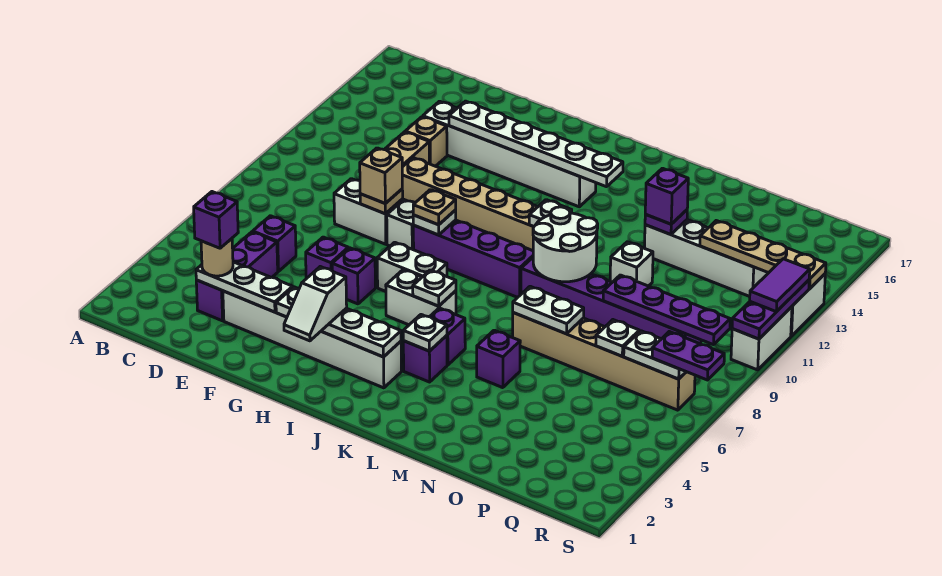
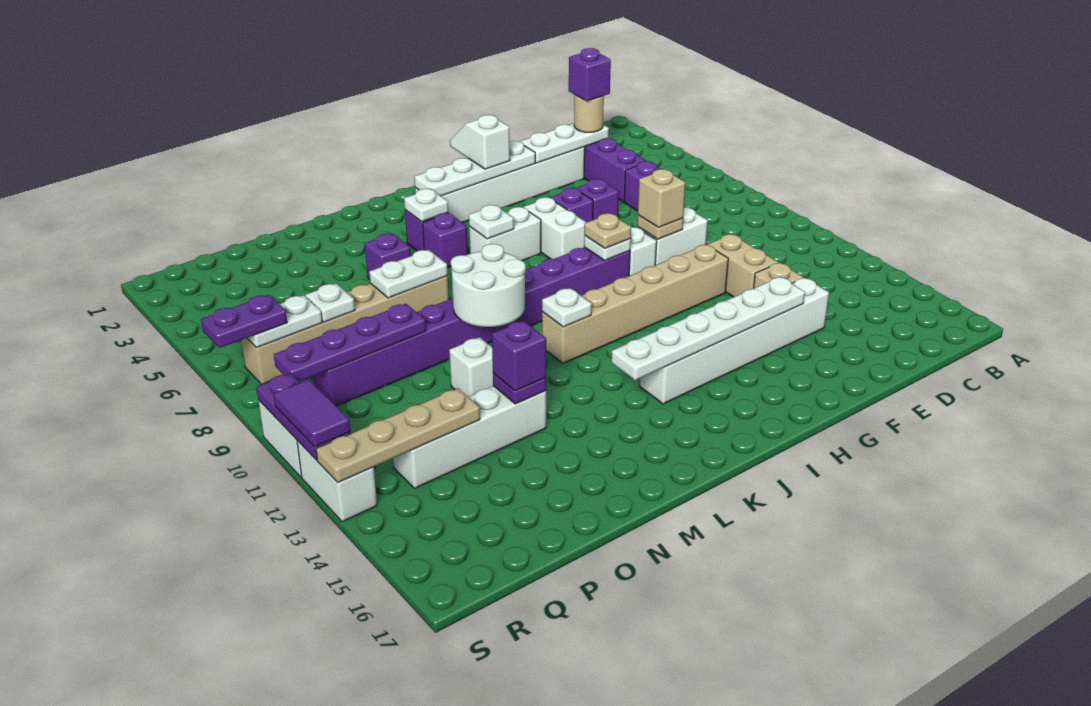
white 1x2 brick [377,242,447,292] -> white 1x2 brick turned to [524,197,586,259]

